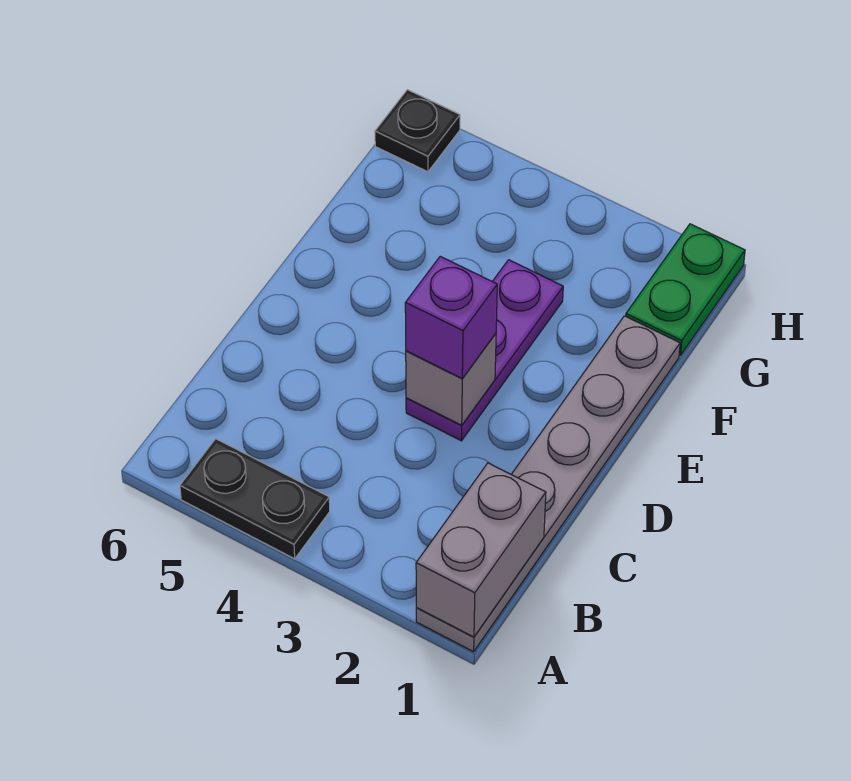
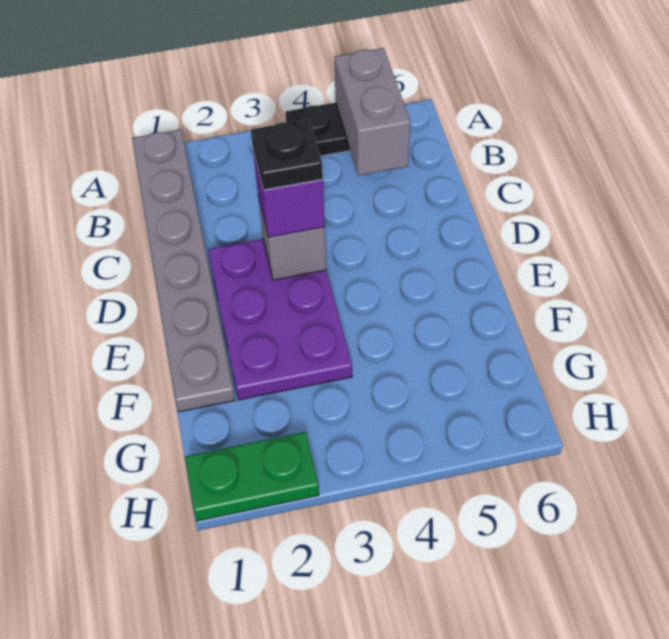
grey 1x2 brick [416,463,546,637] -> grey 1x2 brick moved to [335,48,410,175]
purple 1x3 plate [406,260,563,441] -> purple 2x3 plate [208,239,352,400]
green 1x2 plate [626,224,745,355] -> green 1x2 plate turned to [185,432,319,521]
black 1x1 plate [375,90,460,172] -> black 1x1 plate moved to [251,119,323,190]

